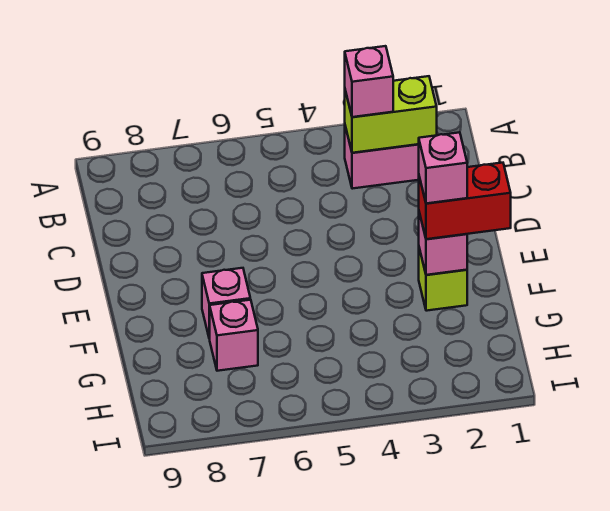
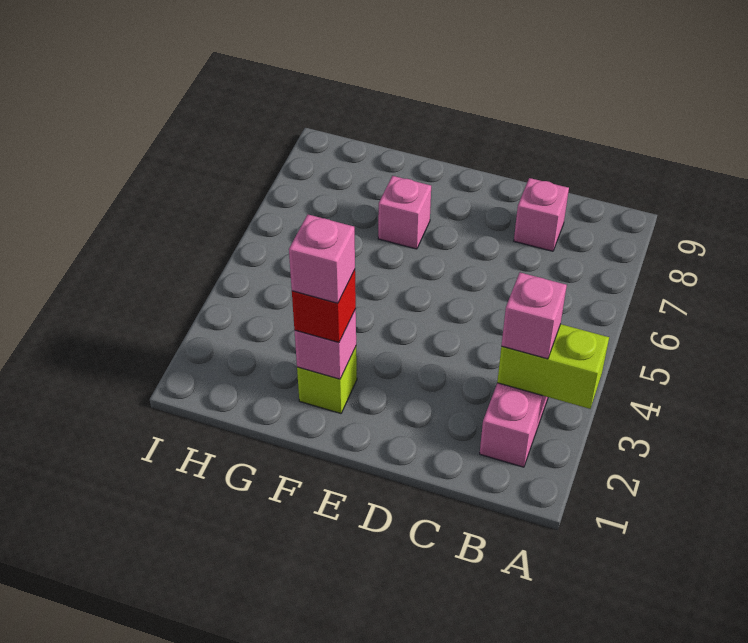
lime 1x2 brick [345,76,437,153] -> lime 1x2 brick turned to [497,324,609,409]
red 1x2 brick [419,163,511,239] -> red 1x1 brick [292,270,356,342]
pink 1x1 brick [210,300,258,371] -> pink 1x1 brick moved to [514,178,569,251]

